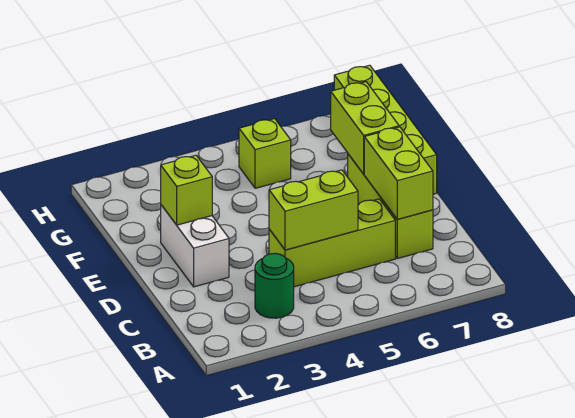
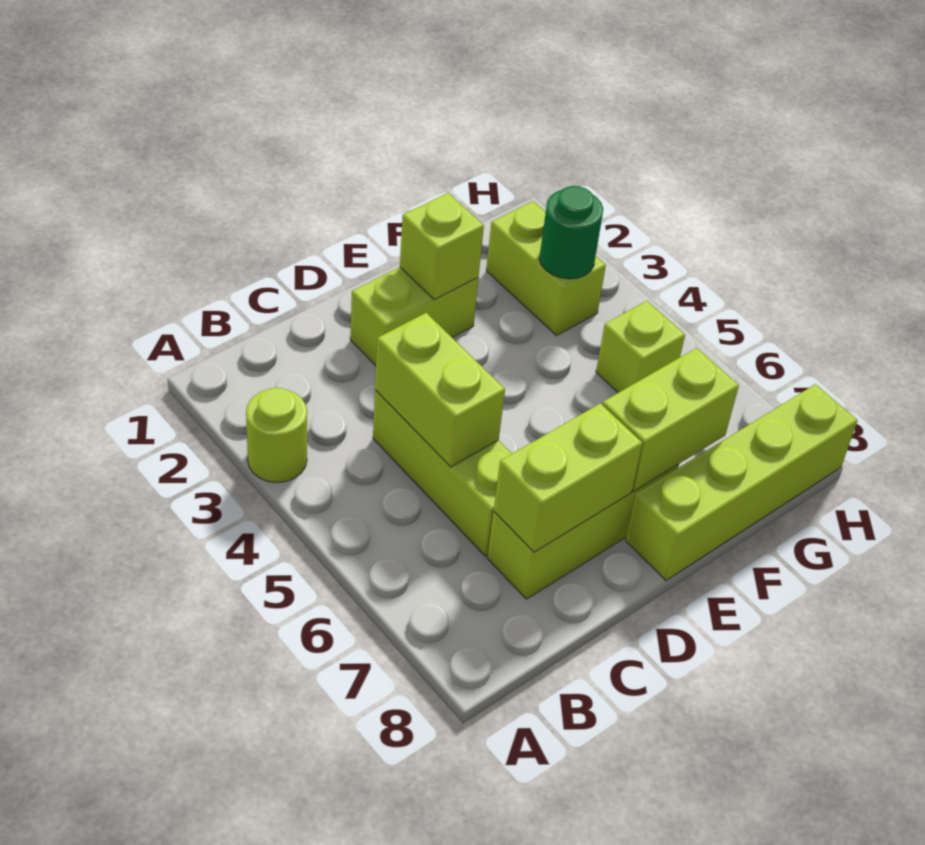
none -> lime 1x1 round brick [246,388,307,482]
green 1x1 round brick [255,253,294,318] -> green 1x1 round brick moved to [539,186,603,279]
white 1x2 brick [161,205,229,287] -> lime 1x2 brick [350,267,478,366]
none -> lime 1x2 brick [486,201,606,335]

